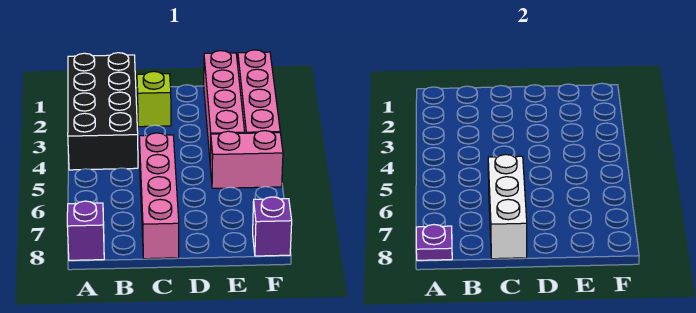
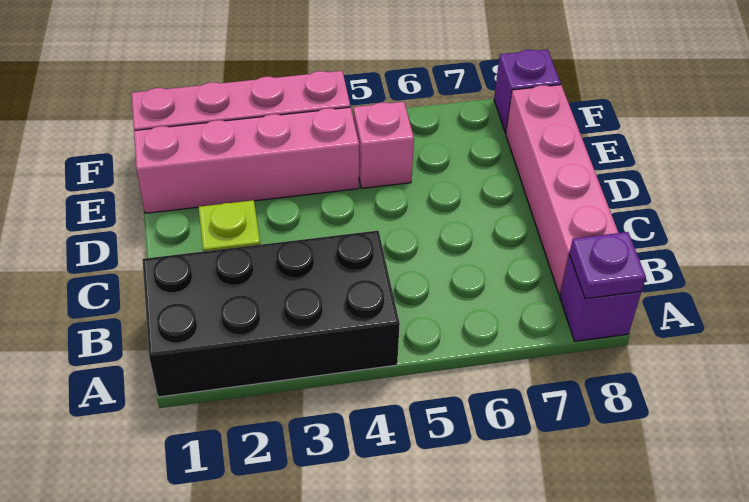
pink 1x4 brick [139,133,179,259] -> pink 1x4 brick turned to [506,85,618,295]
white 1x3 brick [488,154,527,259] -> none
pink 1x2 brick [210,131,283,188] -> pink 1x1 brick [353,102,414,188]

